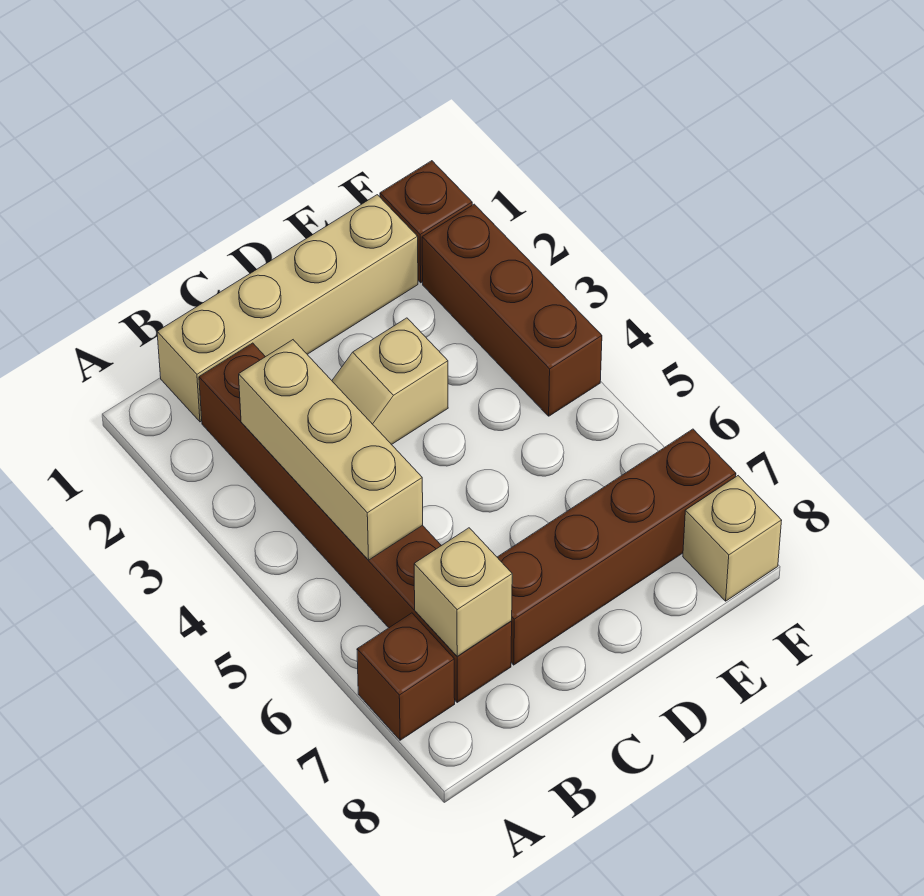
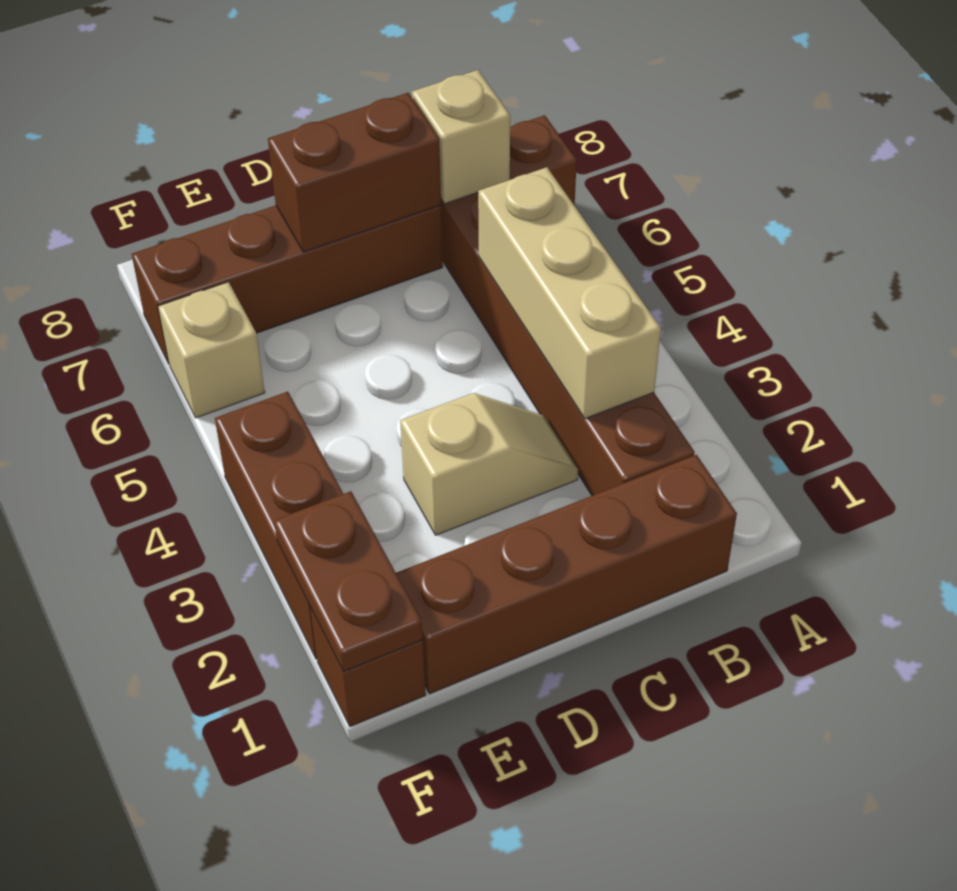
tan 1x4 brick [157,195,418,422] -> brown 1x4 brick [396,455,737,694]
none -> brown 1x2 brick [268,93,441,252]
none -> brown 1x2 plate [274,491,423,672]
tan 1x1 brick [683,476,782,601] -> tan 1x1 brick moved to [158,282,265,418]

